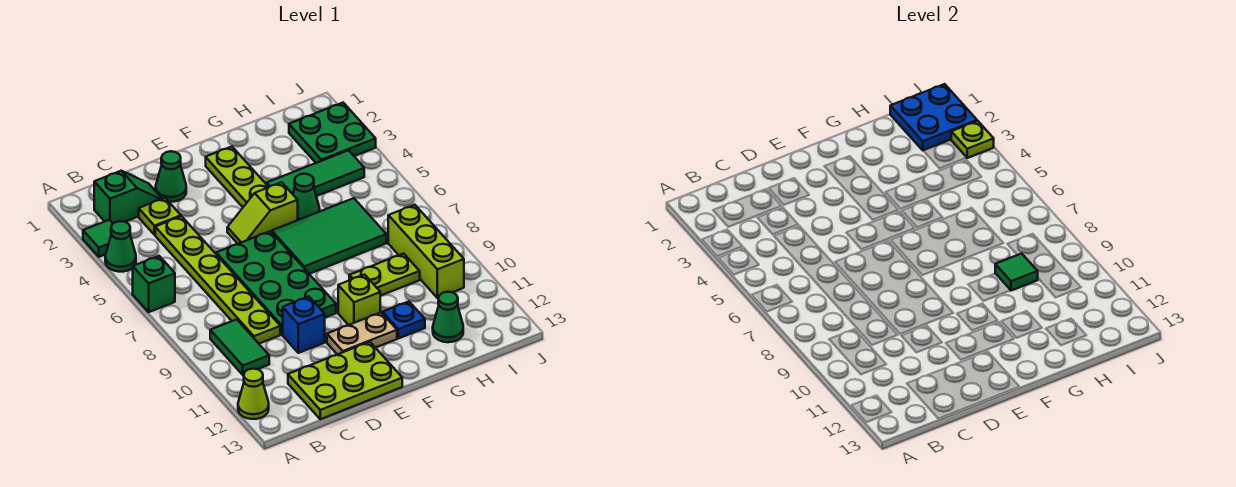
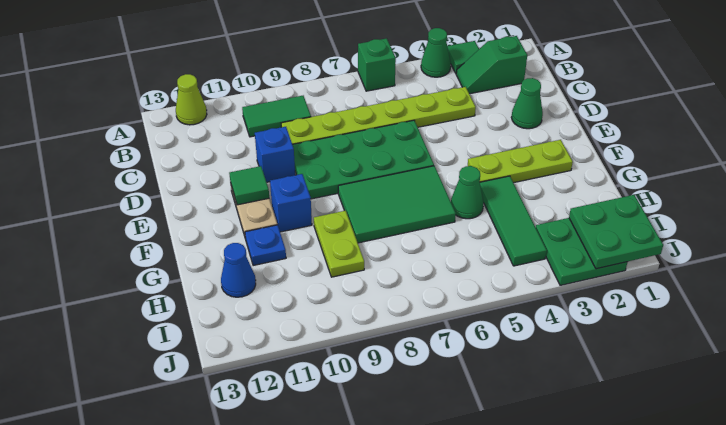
green 1x2 slope [94,171,162,224] -> green 1x2 slope turned to [456,36,527,94]
lime 1x1 plate [139,198,181,235] -> none
lime 2x3 plate [288,342,402,419] -> none
lime 1x2 slope [227,182,298,244] -> none
green 2x3 tile [272,198,386,274] -> green 2x3 tile turned to [338,166,456,243]
lime 1x1 brick [338,275,380,325] -> blue 1x1 brick [270,174,312,232]
green 1x1 tile [995,253,1038,291] -> green 1x1 tile moved to [229,166,269,205]
green 1x1 cone [433,292,463,342] -> blue 1x1 cone [221,243,256,297]
blue 2x2 plate [890,84,977,150] -> green 2x2 plate [569,195,663,269]
lime 1x3 brick [388,205,464,298] -> none
lime 1x1 plate [951,121,994,158] -> none

